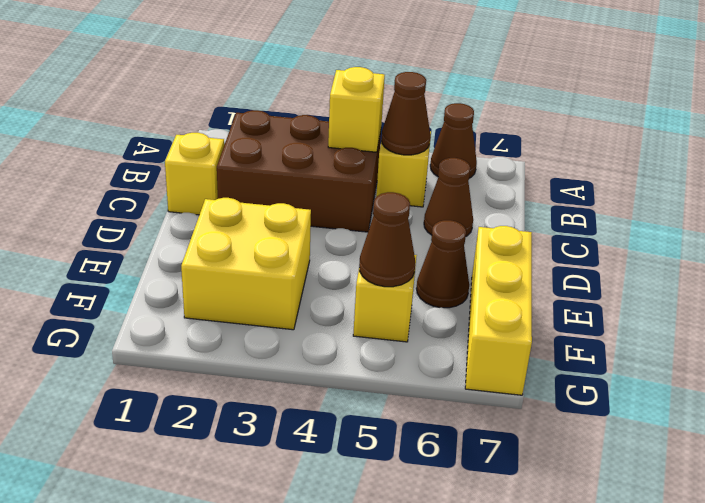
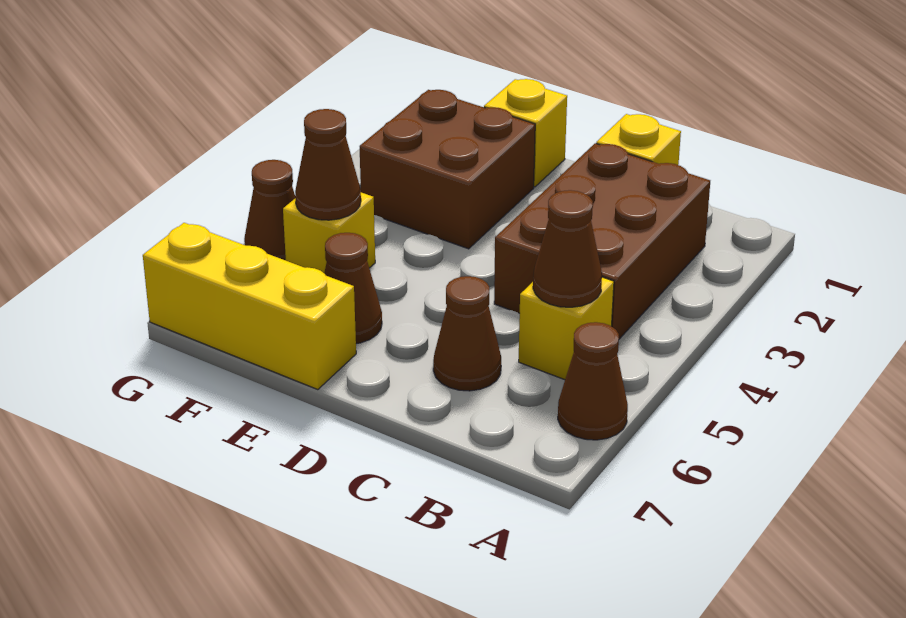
yellow 1x1 brick [328,67,385,152] -> yellow 1x1 brick moved to [484,79,567,187]
yellow 2x2 brick [181,198,311,330] -> brown 2x2 brick [360,90,535,249]
none -> brown 1x1 cone [244,160,295,260]

